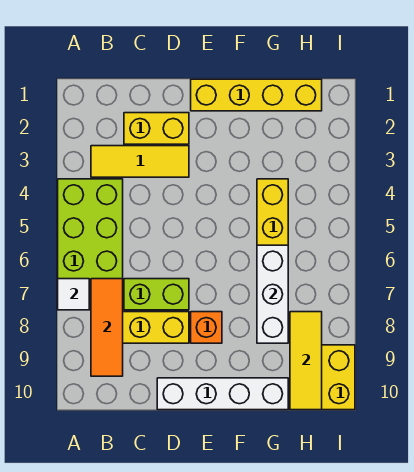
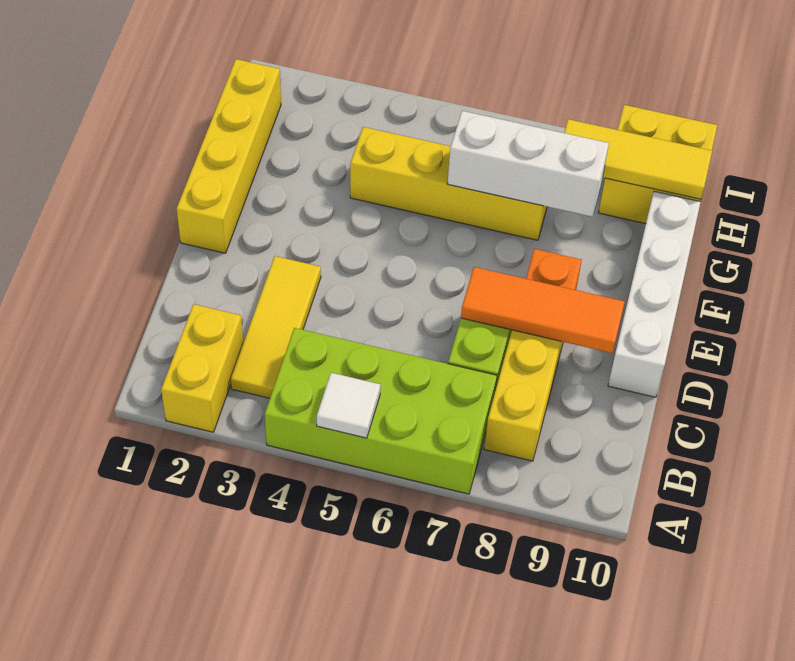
white 1x1 tile [58,279,89,310] -> white 1x1 tile moved to [317,373,380,438]
orange 1x3 tile [91,279,123,376] -> orange 1x3 tile moved to [461,267,625,353]
yellow 1x2 brick [124,113,189,144] -> yellow 1x2 brick moved to [161,304,243,432]

